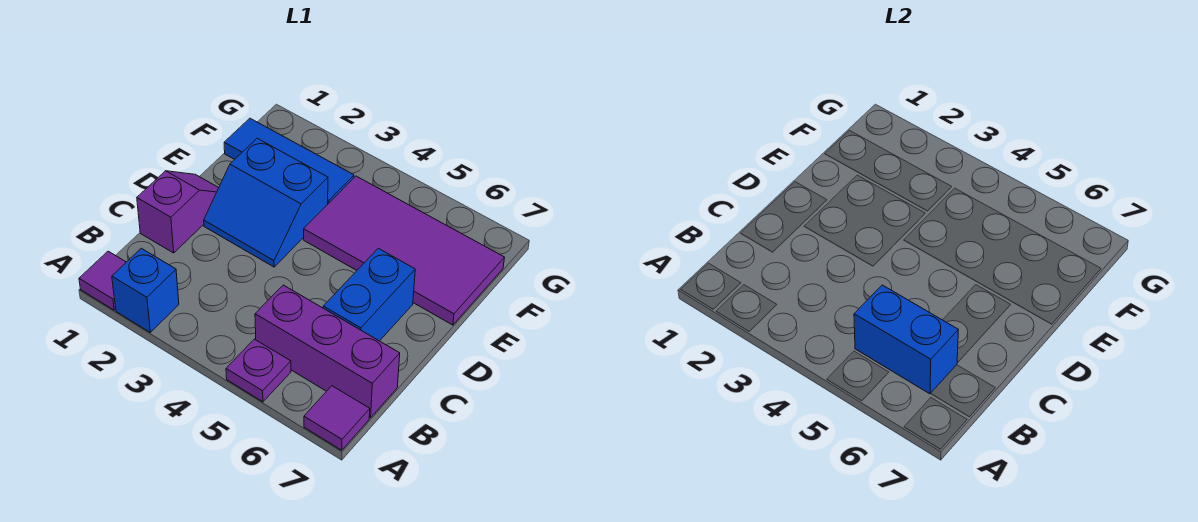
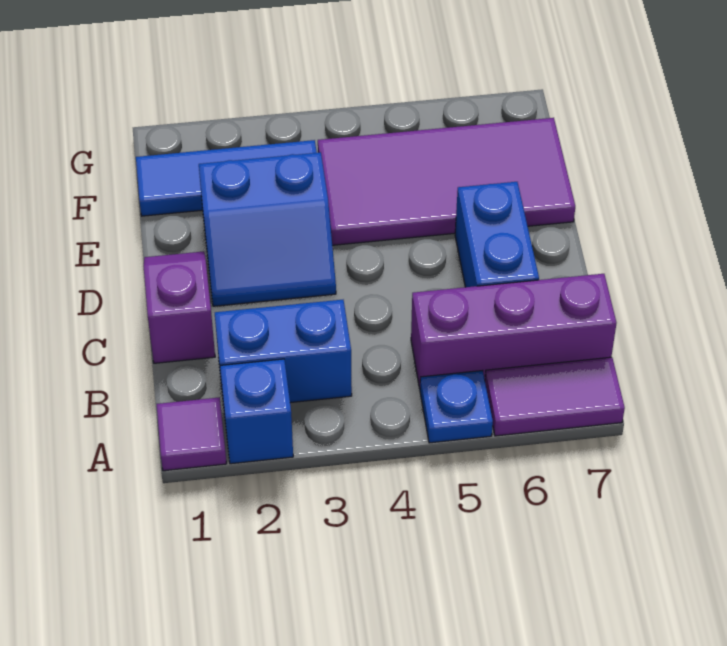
purple 1x1 plate [226,339,291,402] -> blue 1x1 plate [420,371,493,443]
purple 1x1 tile [304,386,370,450] -> purple 1x2 tile [485,357,625,436]
blue 1x2 brick [854,285,958,394] -> blue 1x2 brick moved to [215,300,352,405]

